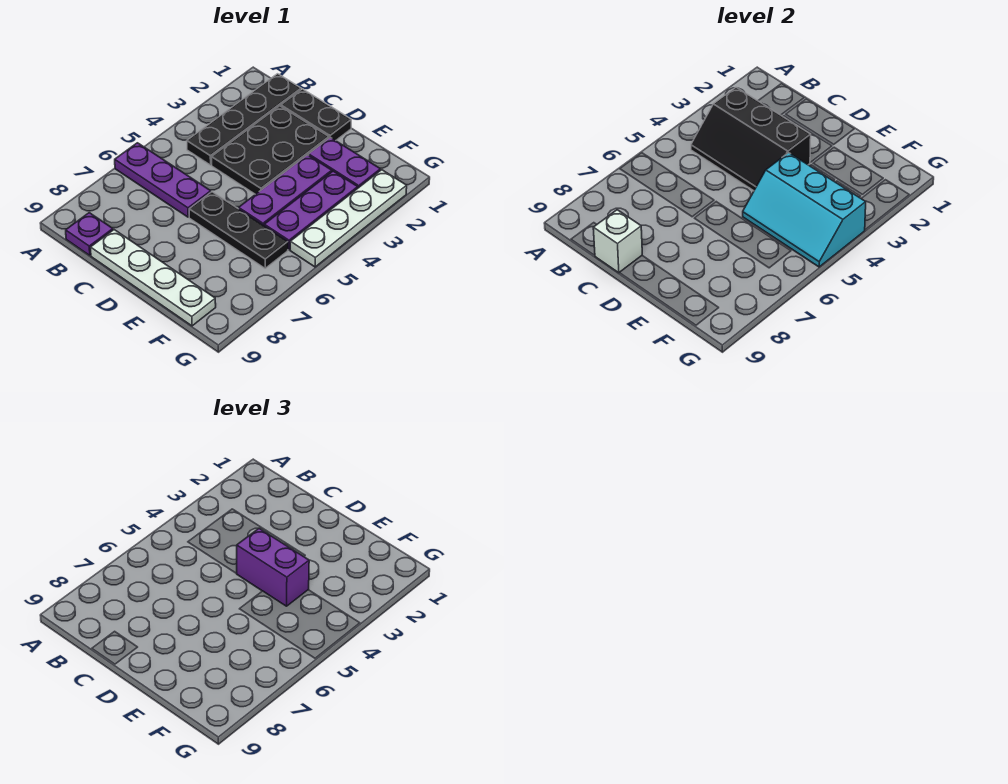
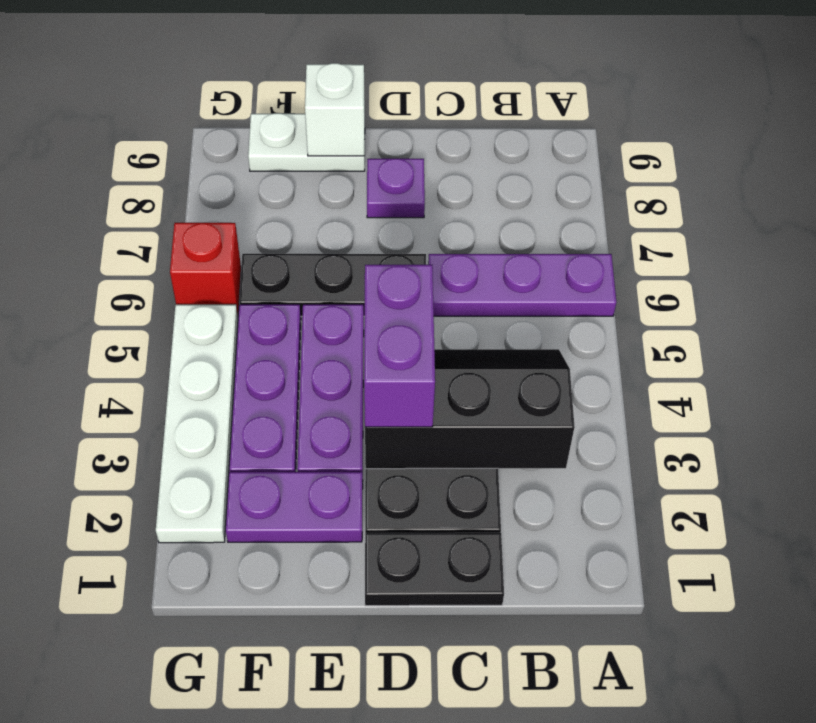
black 1x4 plate [187,74,301,165] -> none
purple 1x1 plate [66,213,113,255] -> purple 1x1 plate moved to [367,159,425,218]
white 1x4 plate [90,230,216,326] -> white 1x2 plate [248,113,365,171]
white 1x1 brick [593,210,642,273] -> white 1x1 brick moved to [305,63,365,156]
purple 1x2 brick [236,528,309,606] -> purple 1x2 brick turned to [364,265,435,427]
cyan 2x3 slope [743,153,866,267] -> none
none -> red 1x1 brick [170,223,241,315]

